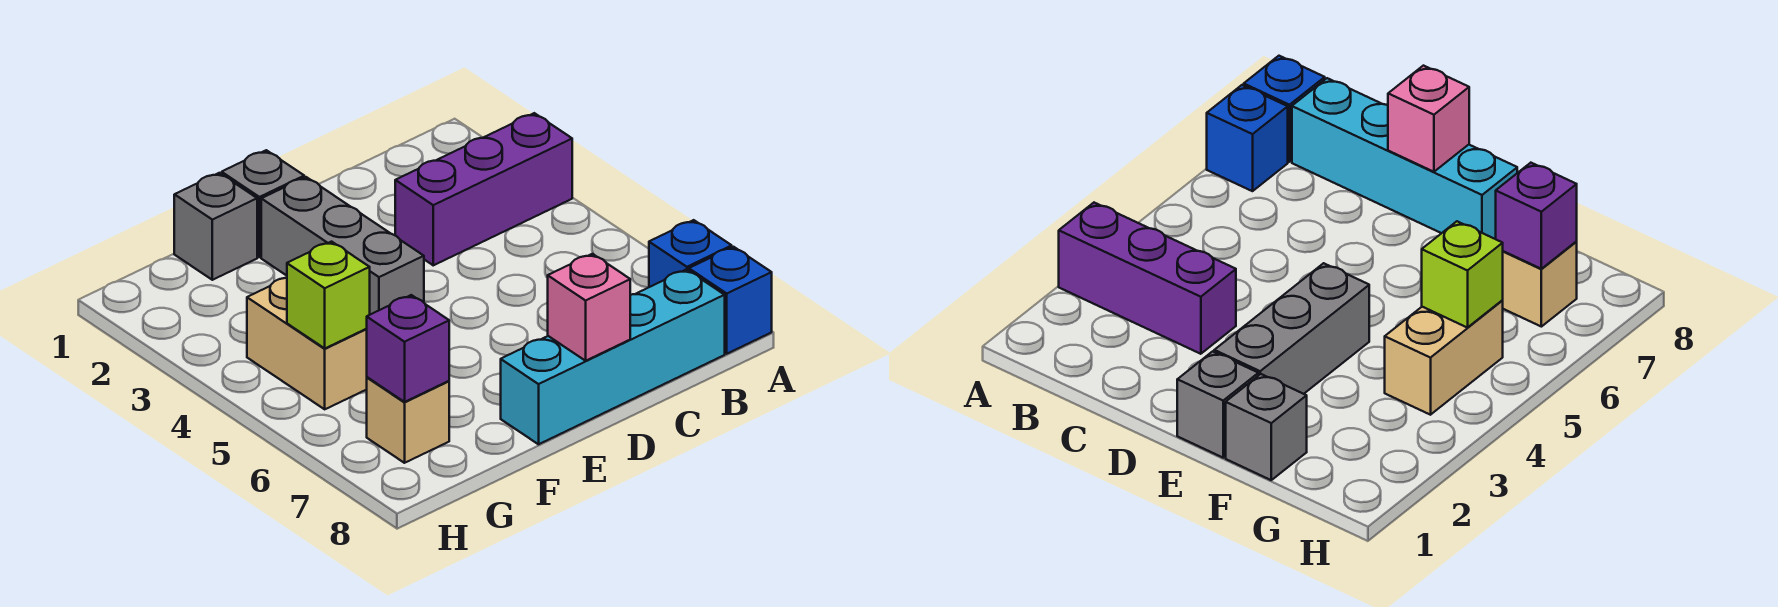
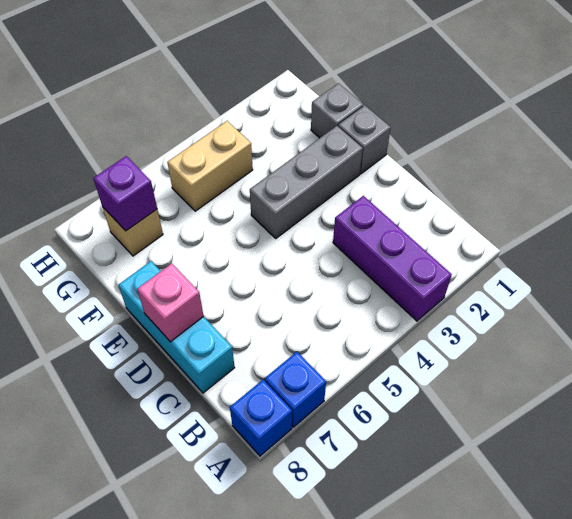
cyan 1x4 brick [501,269,725,444] -> cyan 1x3 brick [119,261,235,393]
lime 1x1 brick [287,242,370,348] -> none

